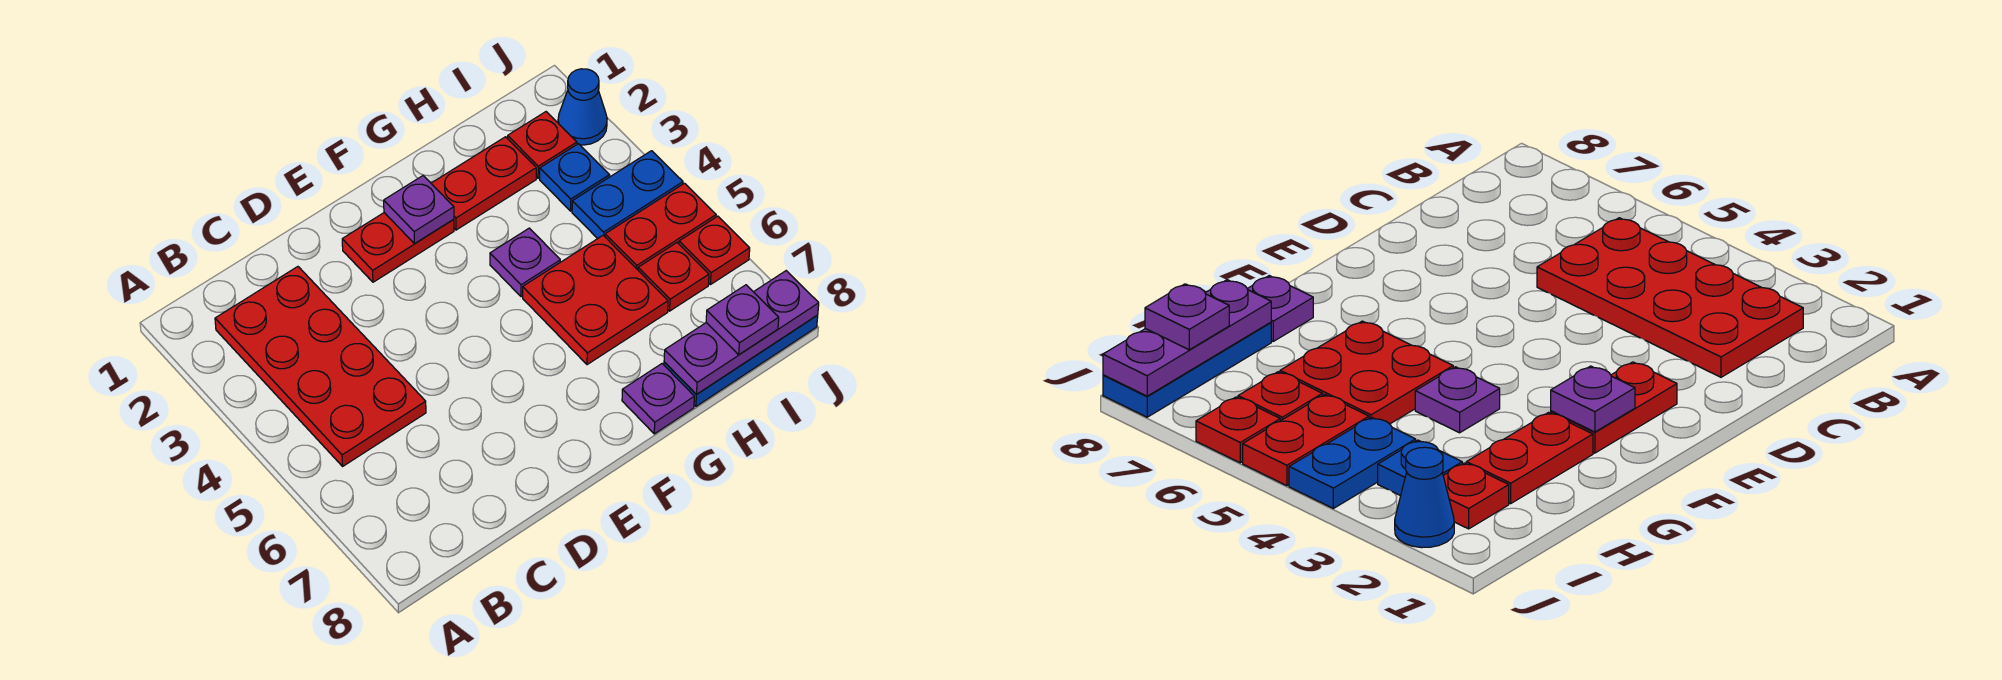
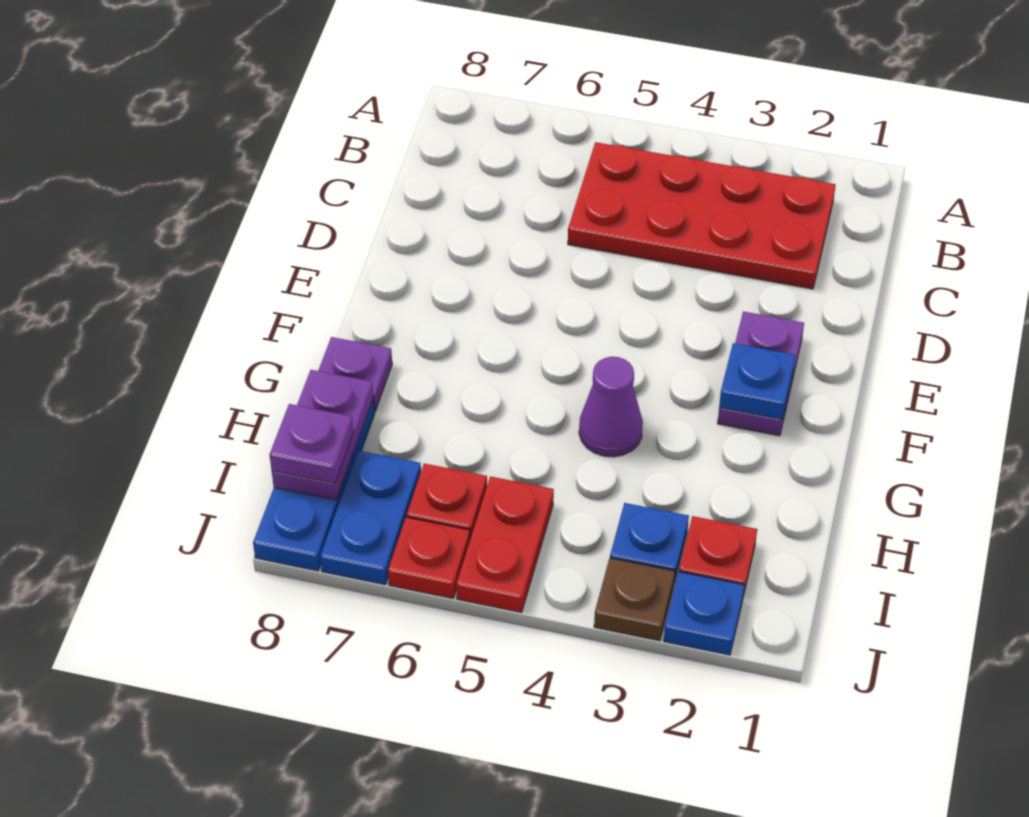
red 1x2 plate [342,213,454,282] -> purple 1x2 plate [717,311,804,436]
purple 1x1 plate [384,176,454,244] -> blue 1x1 plate [719,343,795,419]
red 1x2 plate [431,137,536,230] -> none
purple 1x1 plate [490,228,560,297] -> purple 1x1 cone [579,357,643,457]
red 2x2 plate [523,235,668,365] -> none
purple 1x3 plate [664,271,819,395] -> purple 1x2 plate [272,370,373,500]
blue 1x2 plate [572,151,683,239] -> blue 1x2 plate moved to [320,451,421,585]
blue 1x1 cone [558,69,607,145] -> blue 1x1 plate [664,572,745,655]
none -> brown 1x1 plate [594,558,675,641]

